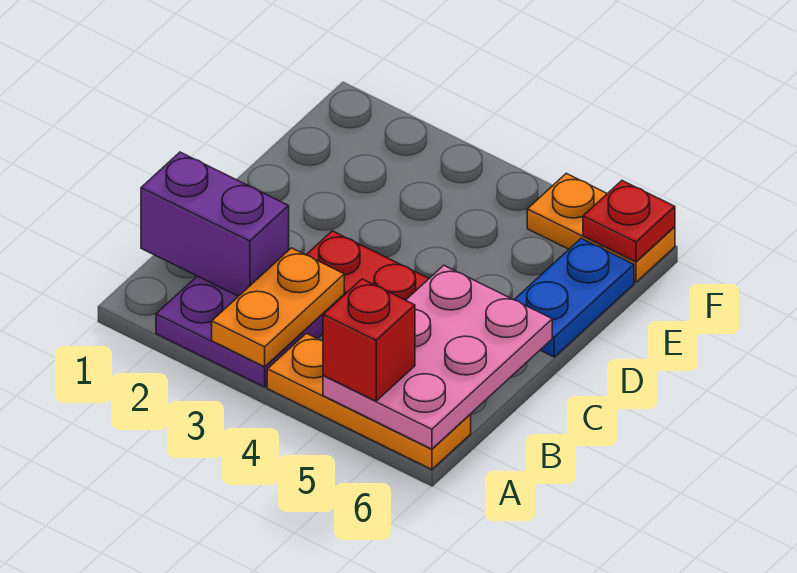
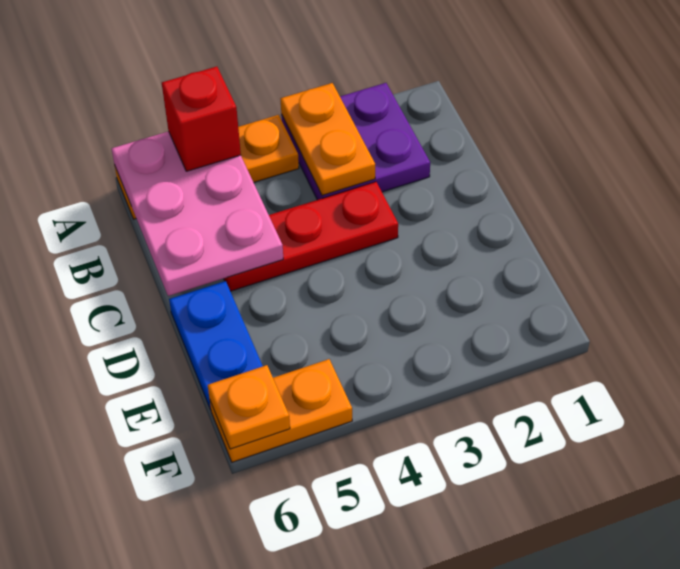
purple 1x2 brick [141,152,289,296] -> none
red 1x1 plate [583,181,675,262] -> orange 1x1 plate [208,365,290,449]

